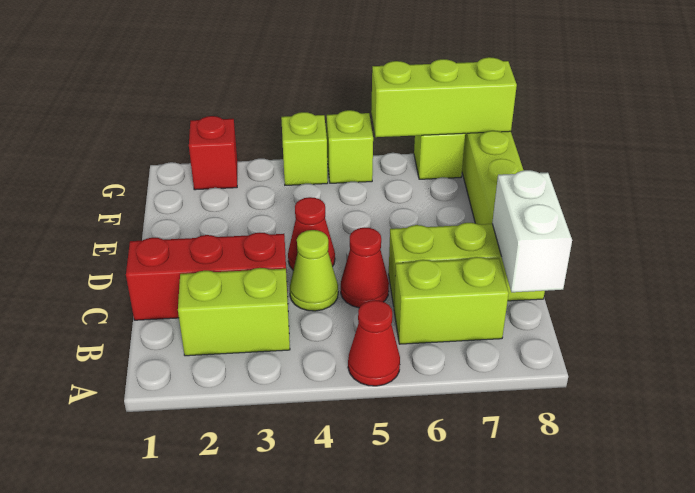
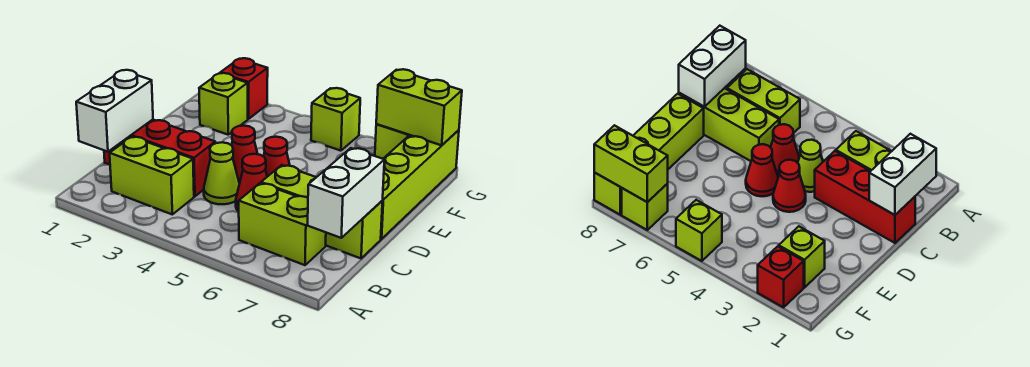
red 1x1 cone [348,300,400,386] -> red 1x1 cone moved to [264,137,290,177]
none -> white 1x2 brick [76,70,153,152]
lime 1x1 brick [281,112,328,185] -> lime 1x1 brick moved to [199,73,248,135]
lime 1x3 brick [371,57,517,137] -> lime 1x2 brick [376,69,462,145]

